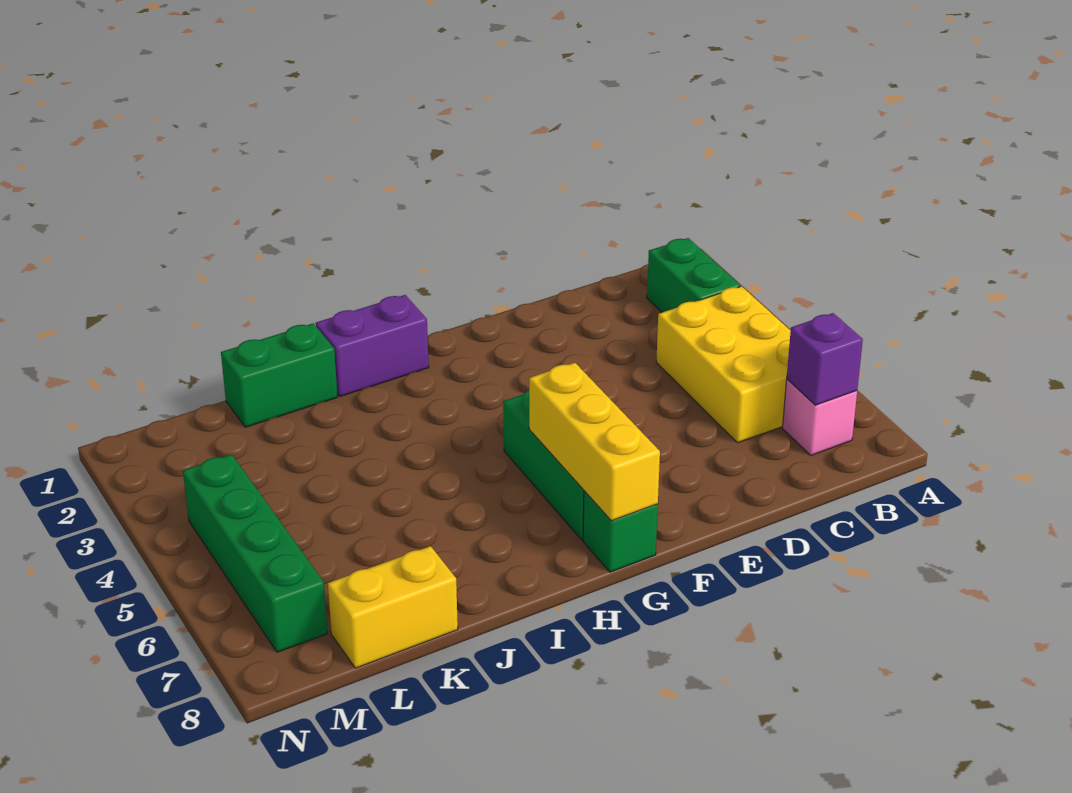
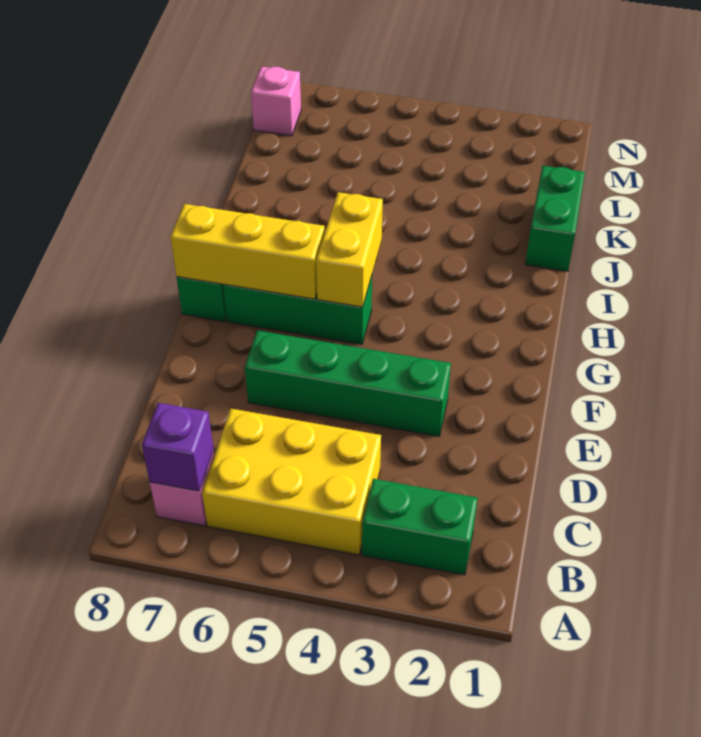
purple 1x2 brick [316,295,429,396] -> none
yellow 1x2 brick [328,546,458,668] -> yellow 1x2 brick moved to [316,192,383,307]
green 1x4 brick [183,454,328,652] -> green 1x4 brick moved to [245,330,451,436]
none -> pink 1x1 brick [251,66,301,136]

